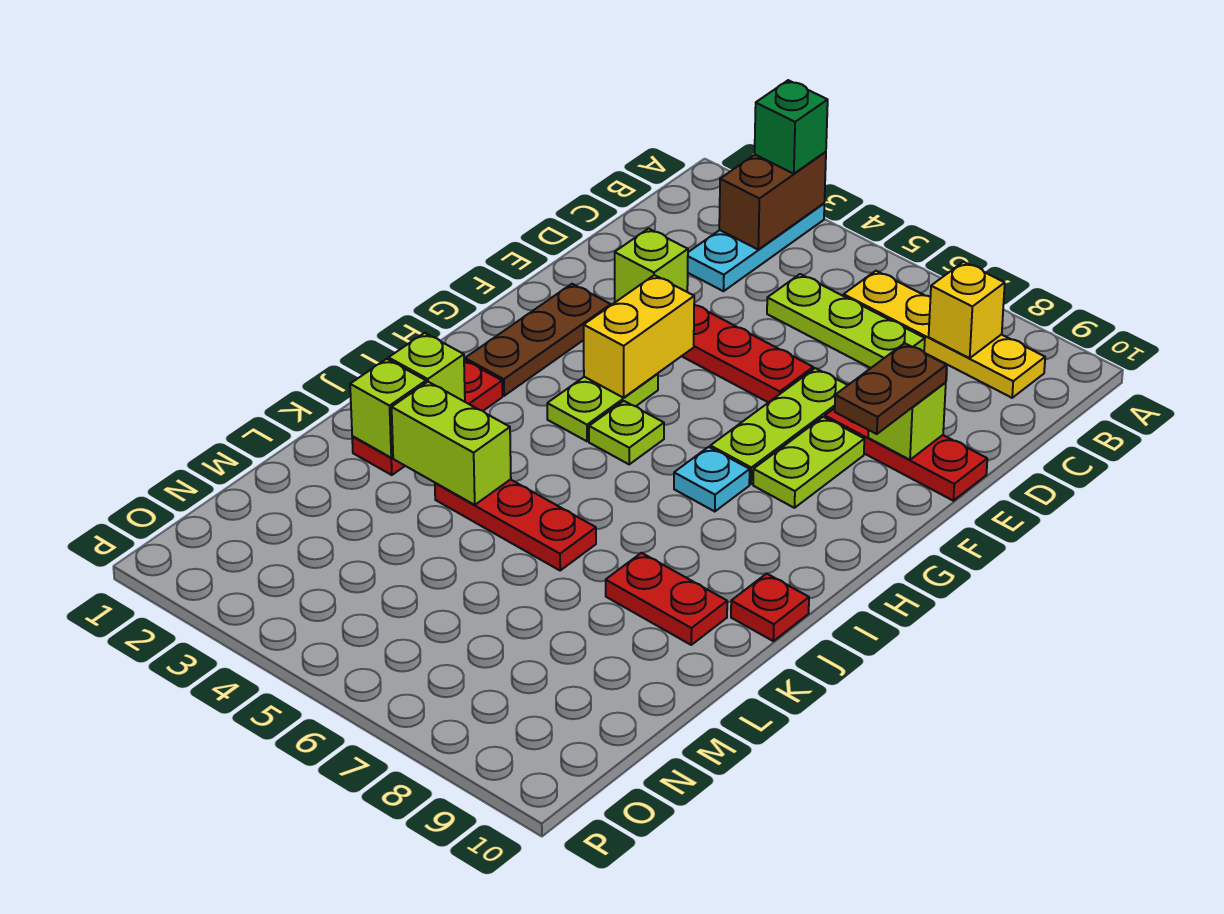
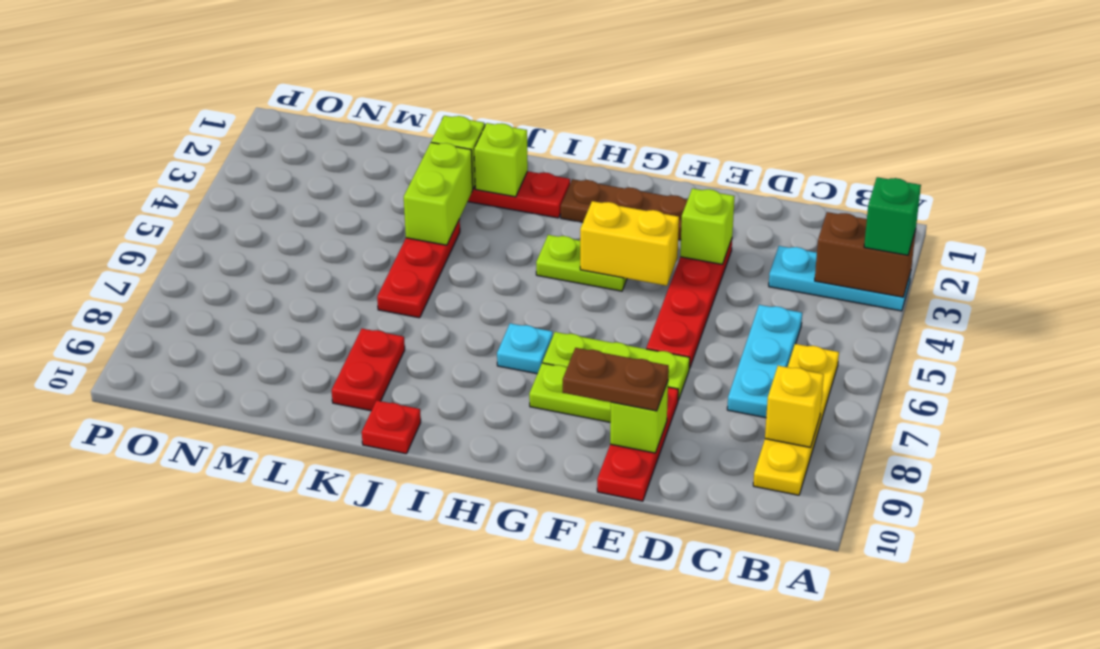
lime 1x3 plate [767,274,925,368] -> cyan 1x3 plate [727,305,802,418]
lime 1x1 plate [589,401,664,464] -> none

